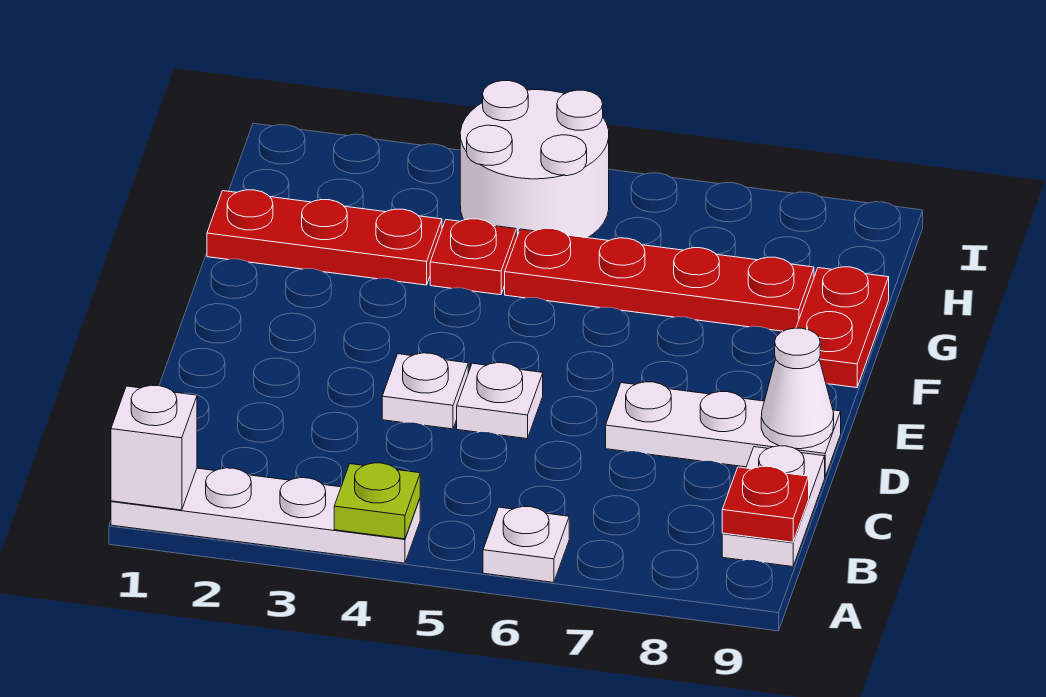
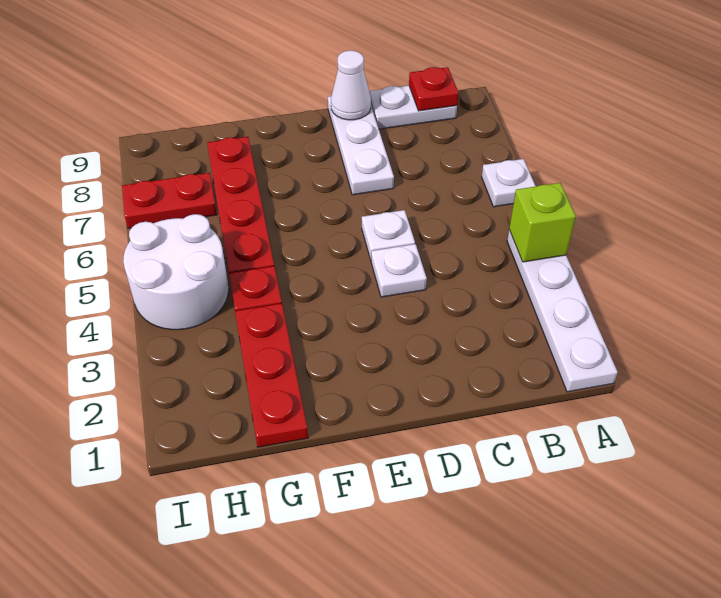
white 1x1 brick [111,385,197,510] -> none
lime 1x1 plate [334,463,420,539] -> lime 1x1 brick [509,183,576,262]
red 1x2 plate [796,267,889,388] -> red 1x2 plate moved to [122,173,217,228]

